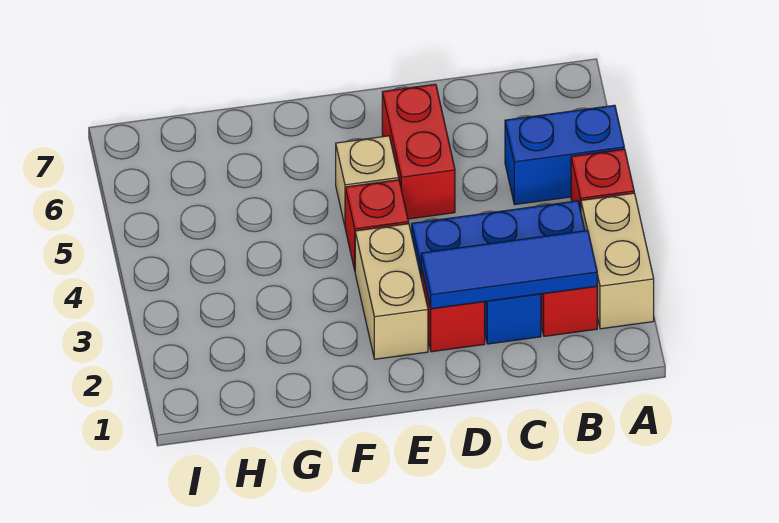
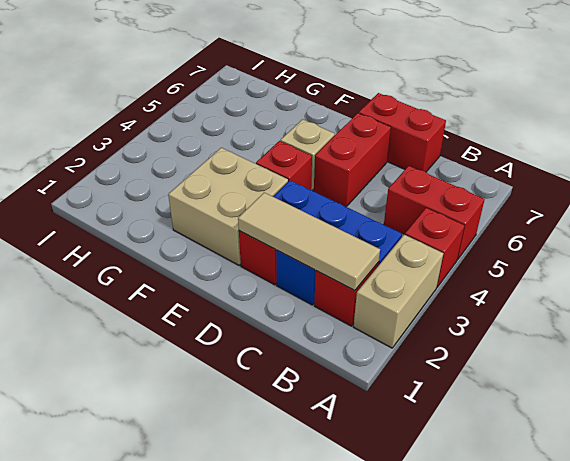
blue 1x2 brick [505,105,624,205] -> red 1x2 brick [384,166,485,260]
blue 1x3 tile [421,230,597,309] -> tan 1x3 tile [238,193,380,291]
none -> red 1x2 brick [359,93,446,172]
tan 1x2 brick [355,224,428,359] -> tan 2x2 brick [168,148,288,265]

